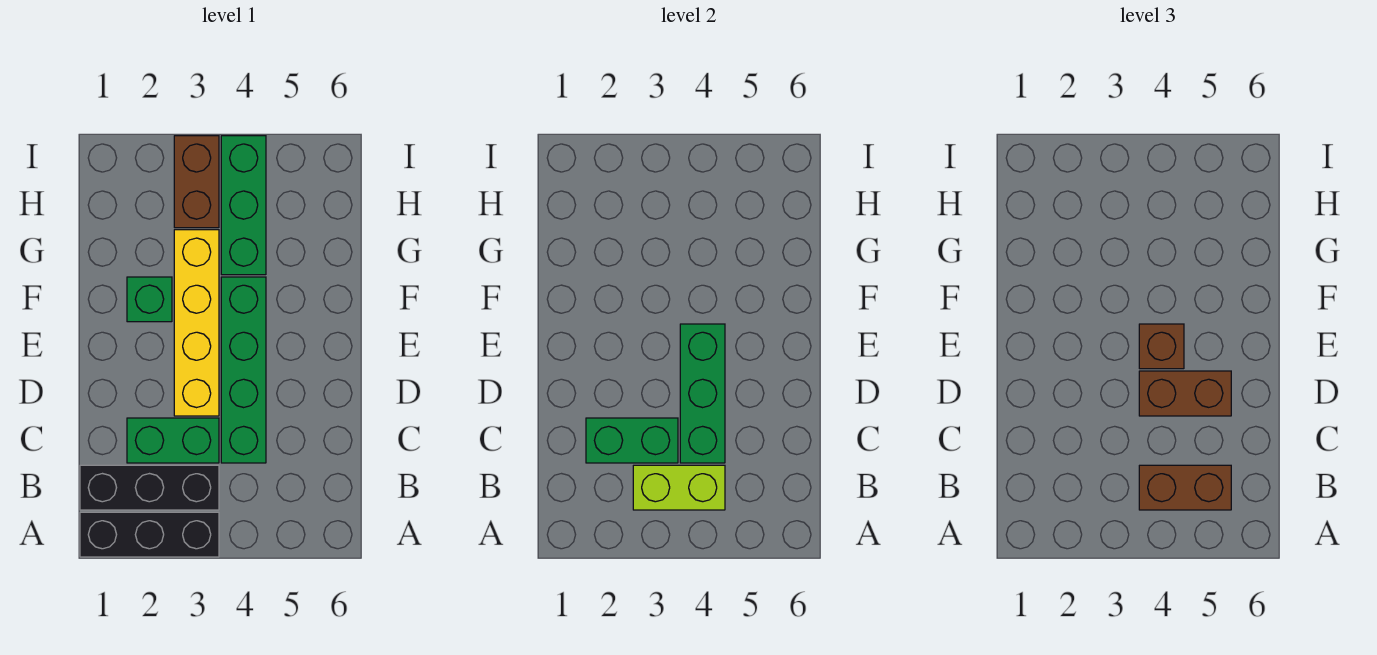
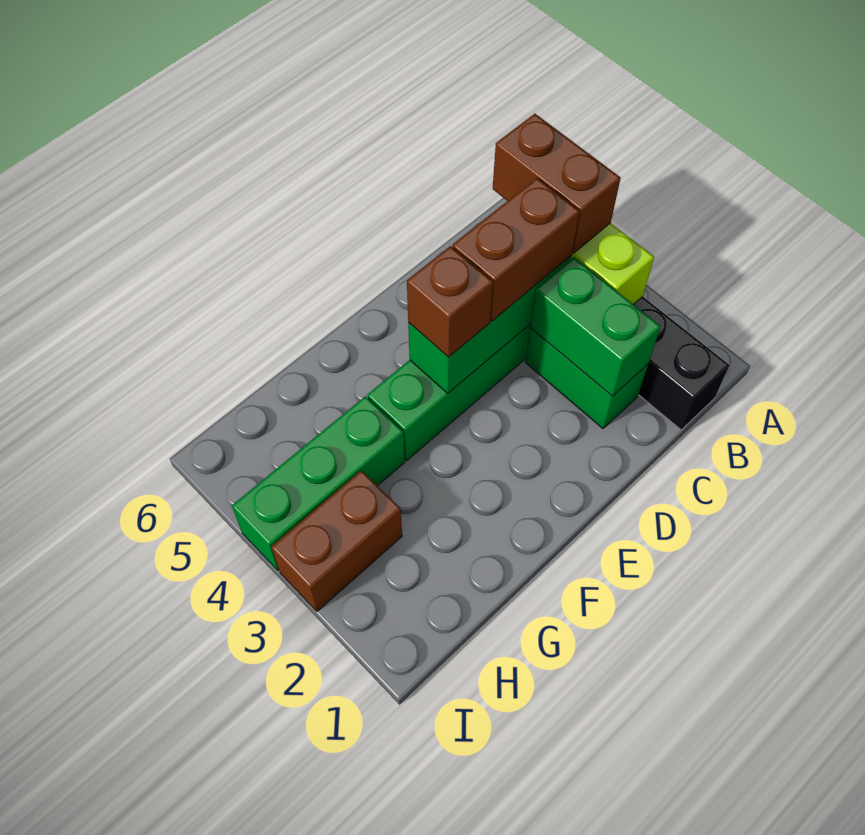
black 1x3 brick [80,512,219,557] -> none
yellow 1x4 brick [174,230,219,416] -> none
brown 1x2 brick [1139,371,1231,416] -> brown 1x2 brick turned to [452,178,580,321]
green 1x1 brick [127,277,172,322] -> none

